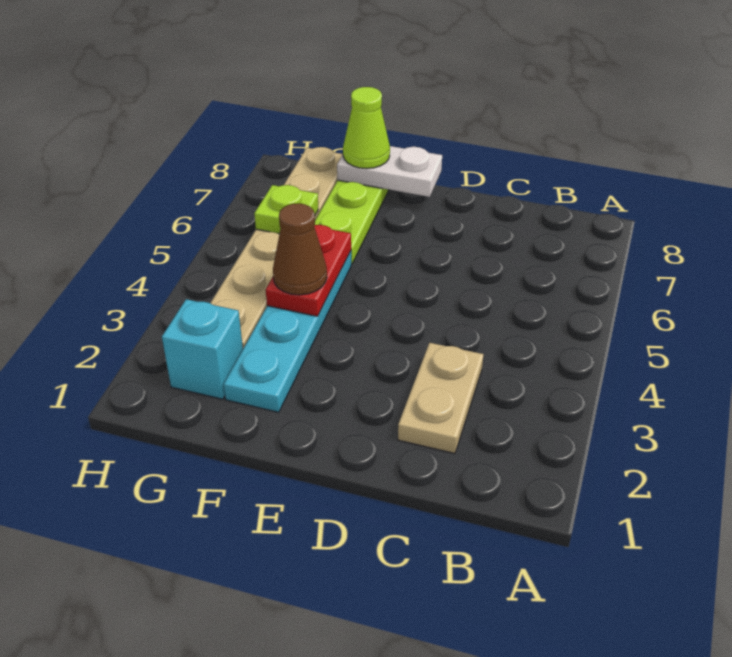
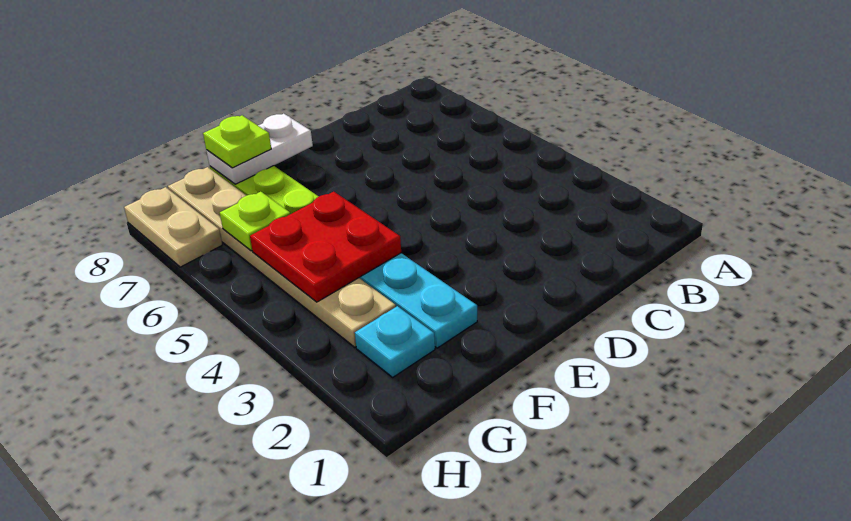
tan 1x2 plate [398,343,484,453] -> tan 1x2 plate moved to [124,187,222,267]
red 1x2 plate [266,225,351,316] -> red 2x2 plate [250,192,401,302]
brown 1x1 cone [273,203,327,295] -> none
lime 1x1 cone [343,87,390,169] -> lime 1x1 plate [203,115,271,168]
cyan 1x1 brick [162,299,243,399] -> cyan 1x1 plate [355,306,435,377]

